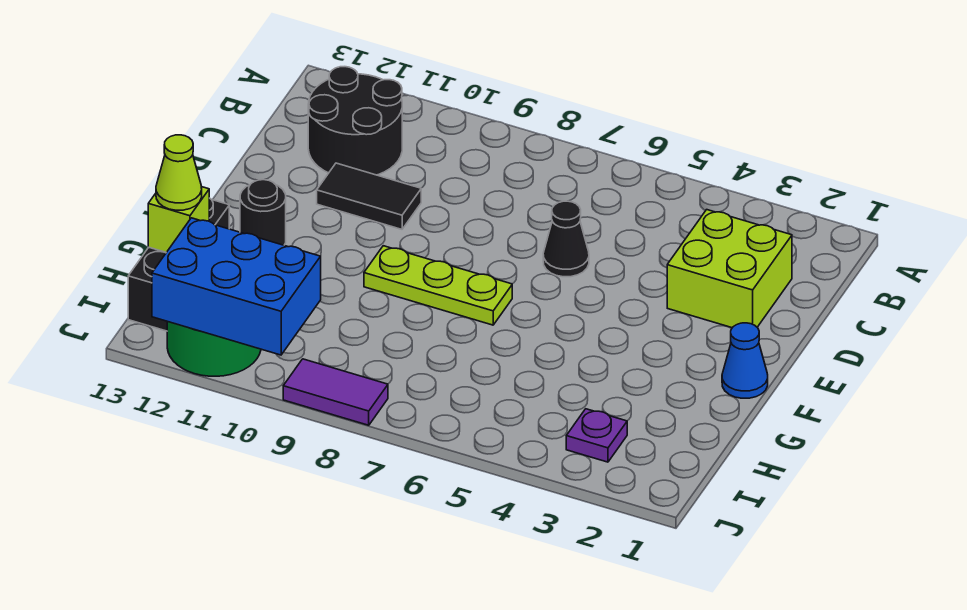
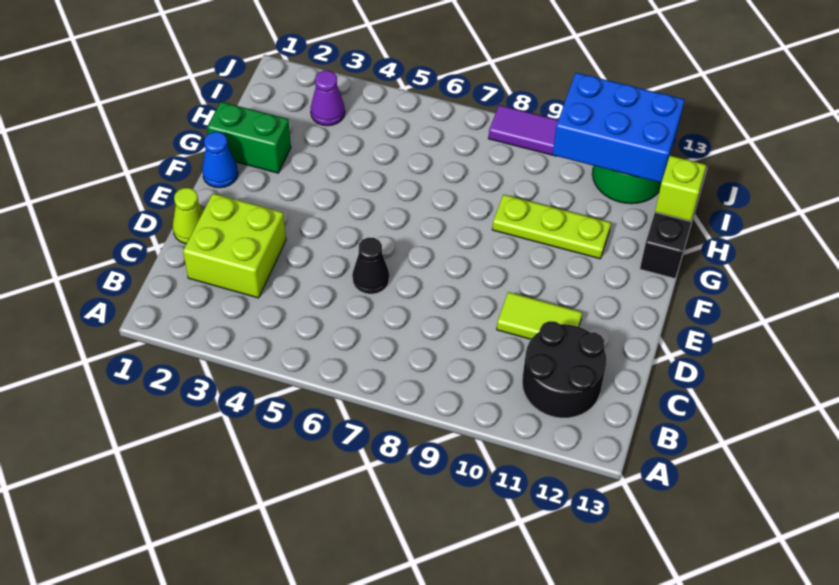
black 1x2 tile [317,163,421,229] -> lime 1x2 tile [497,292,582,339]
lime 1x3 plate [364,246,512,325] -> lime 1x3 plate moved to [492,194,611,259]
black 1x1 round brick [240,180,286,245] -> none
none -> green 1x2 brick [207,102,291,173]
lime 1x1 cone [156,135,202,210] -> lime 1x1 cone moved to [173,188,203,244]
purple 1x1 plate [566,409,627,462] -> purple 1x1 cone [311,70,345,126]

